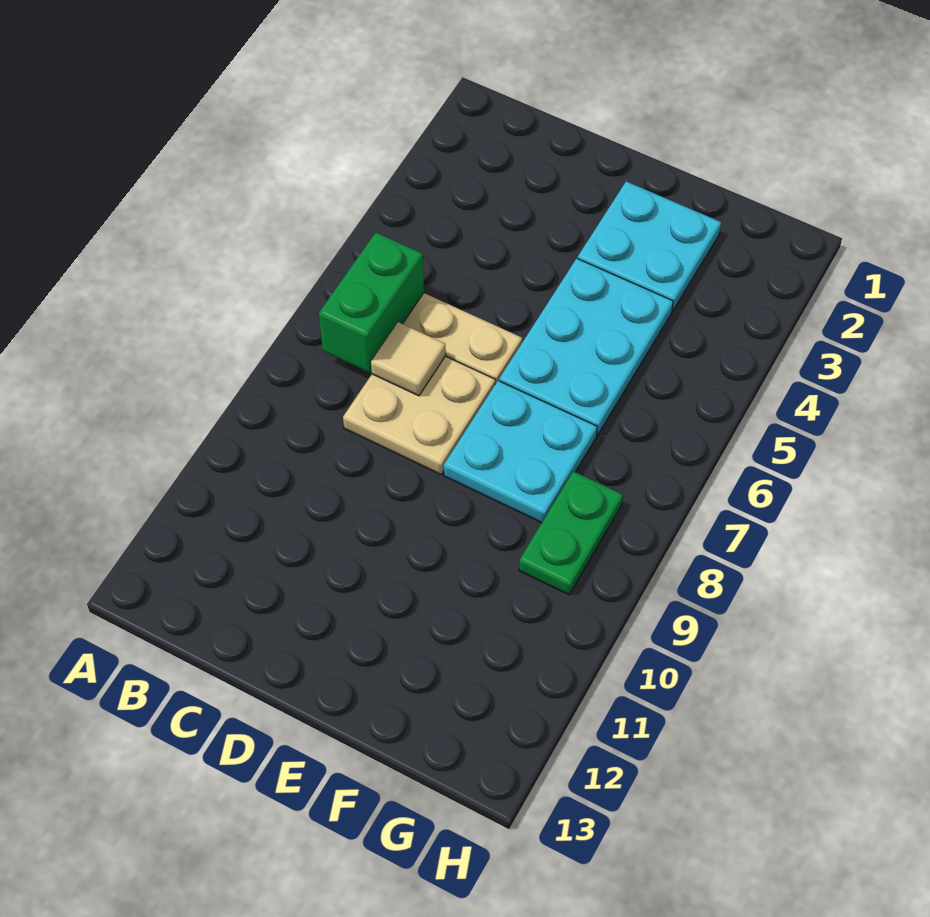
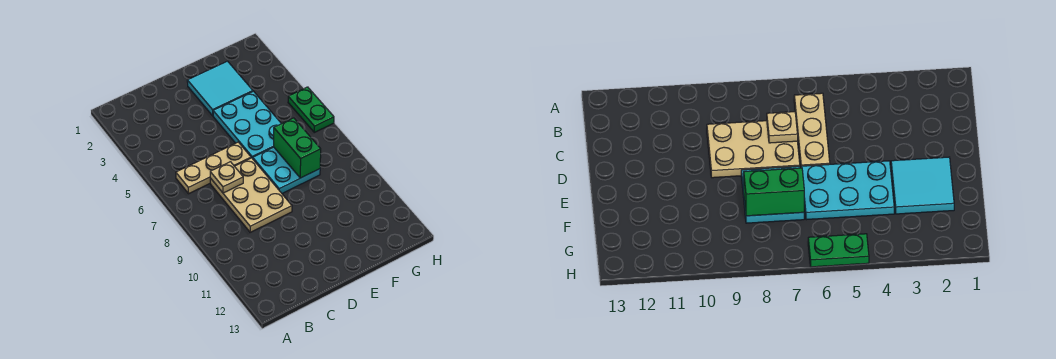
green 1x2 brick [319,233,424,372] -> green 1x2 brick moved to [274,118,321,178]
tan 2x2 plate [343,356,495,475] -> tan 2x3 plate [210,158,292,232]
tan 1x1 tile [371,322,446,396] -> tan 1x1 plate [210,162,243,193]
cyan 2x2 plate [578,181,721,311] -> cyan 2x2 tile [187,61,253,116]
green 1x2 plate [519,471,623,595] -> green 1x2 plate moved to [288,87,334,132]

